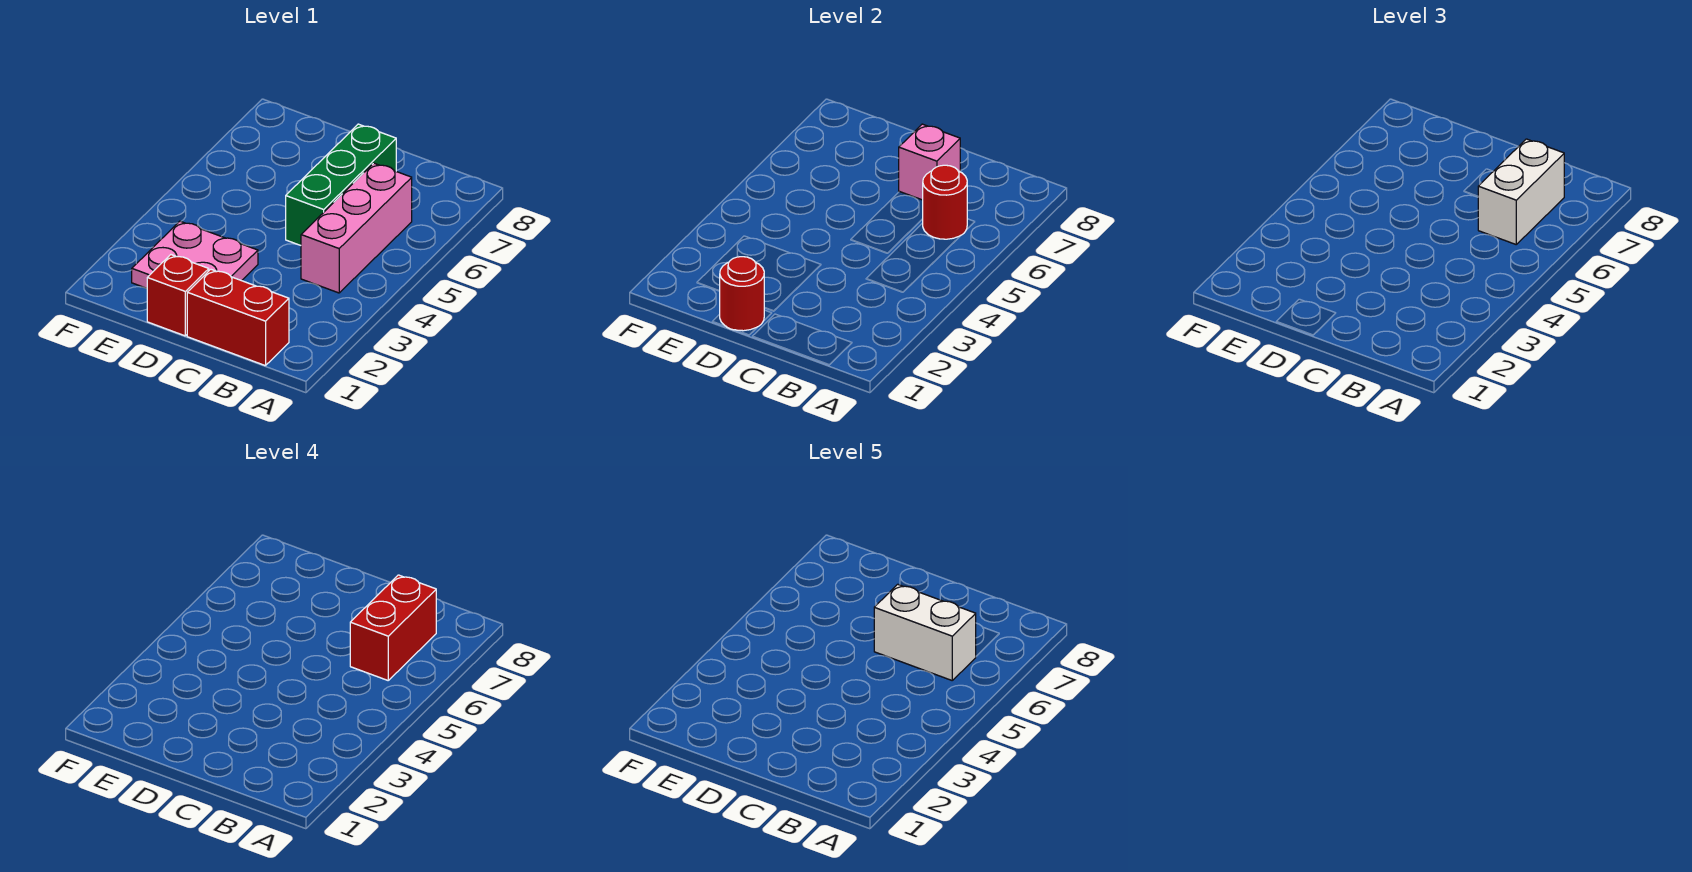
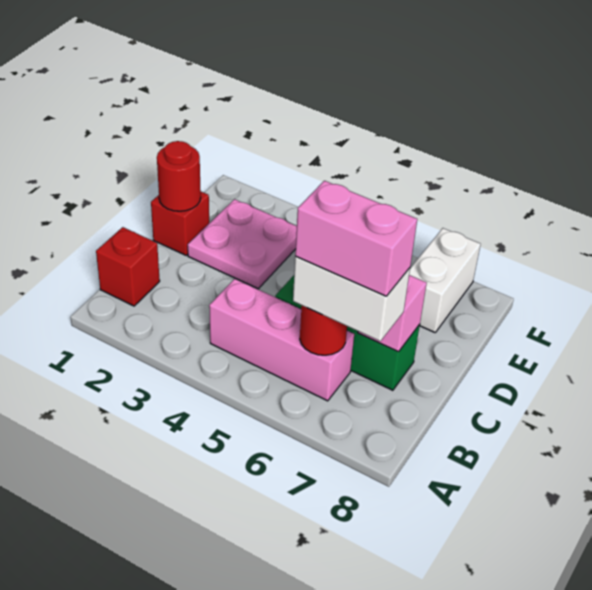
red 1x2 brick [187,270,289,366] -> red 1x1 brick [96,227,160,306]
red 1x2 brick [350,575,436,680] -> pink 1x2 brick [295,181,417,296]
white 1x2 brick [874,584,976,680] -> white 1x2 brick moved to [409,228,481,332]

